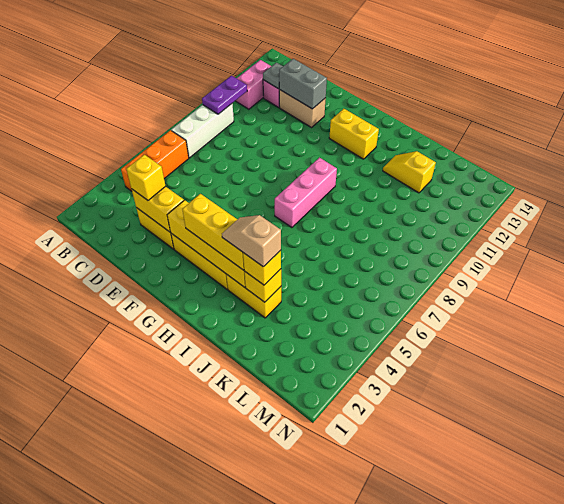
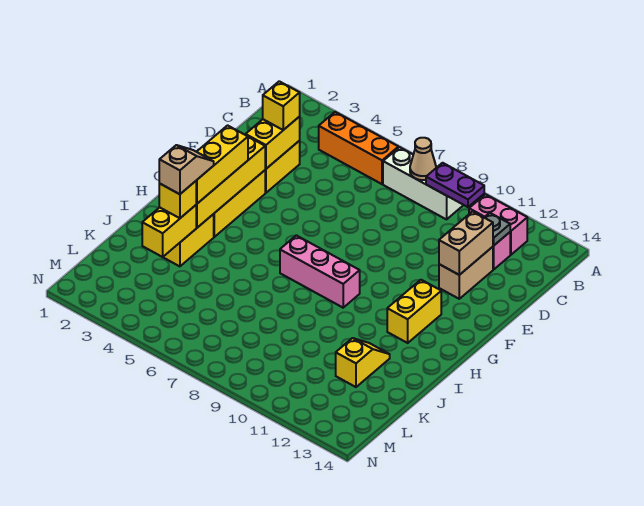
none -> tan 1x1 cone [410,138,436,180]
grey 1x2 brick [279,59,327,109] -> tan 1x2 brick [439,211,493,275]
yellow 1x1 brick [244,269,281,302] -> yellow 1x2 brick [142,205,196,257]

